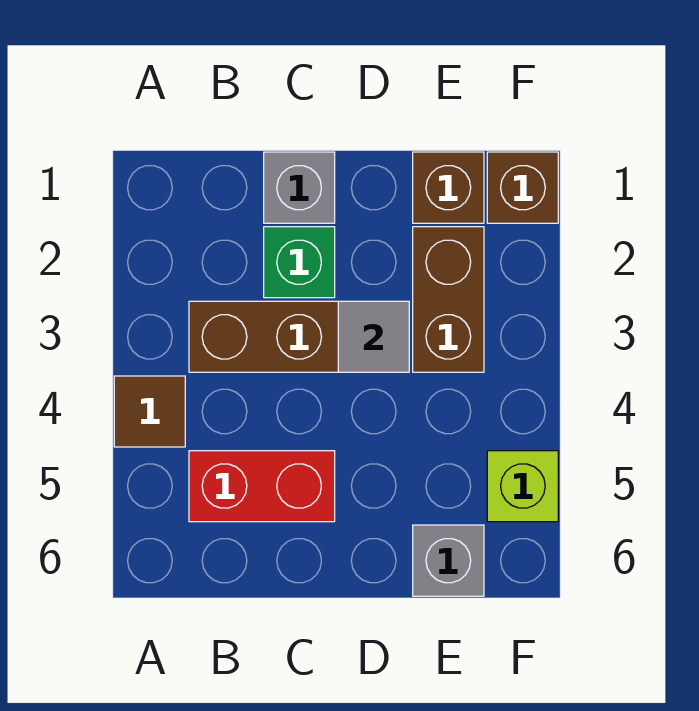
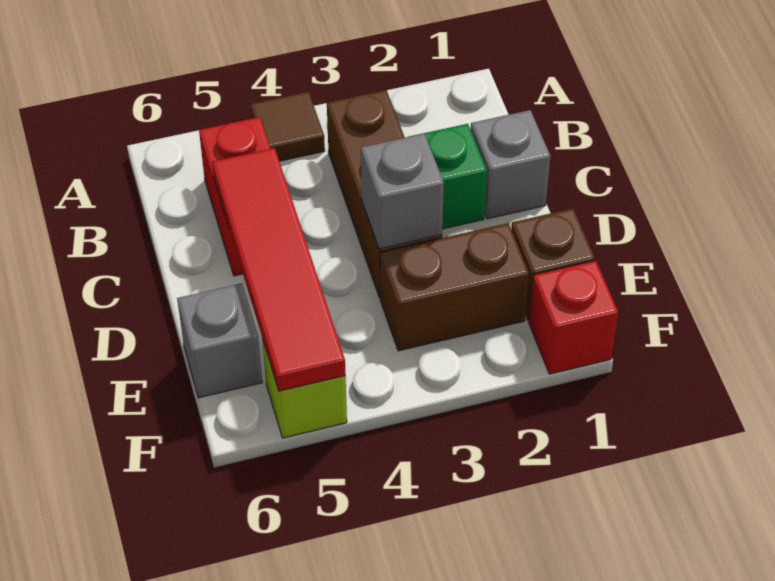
none -> red 1x4 tile [212,148,346,391]
grey 1x1 tile [338,301,409,372] -> grey 1x1 brick [361,134,444,249]
brown 1x1 brick [487,152,558,223] -> red 1x1 brick [529,260,618,374]

